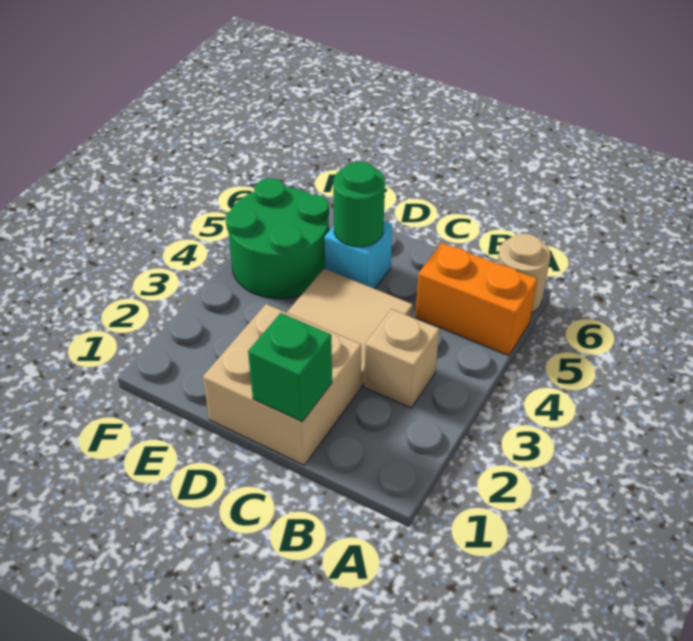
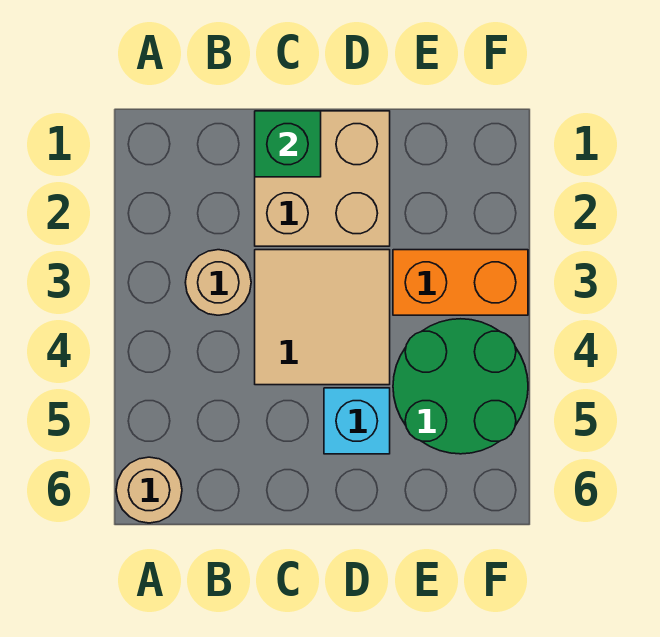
orange 1x2 brick [415,243,537,356] -> orange 1x2 brick moved to [393,250,528,315]
tan 1x1 brick [364,309,439,408] -> tan 1x1 round brick [185,250,251,315]
green 1x1 round brick [333,162,385,247] -> none

